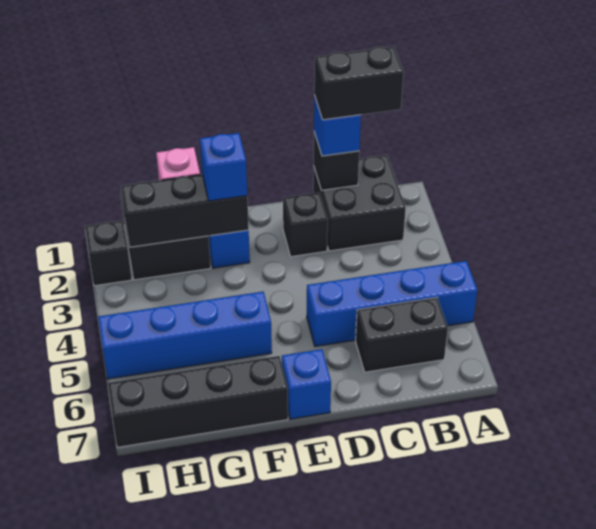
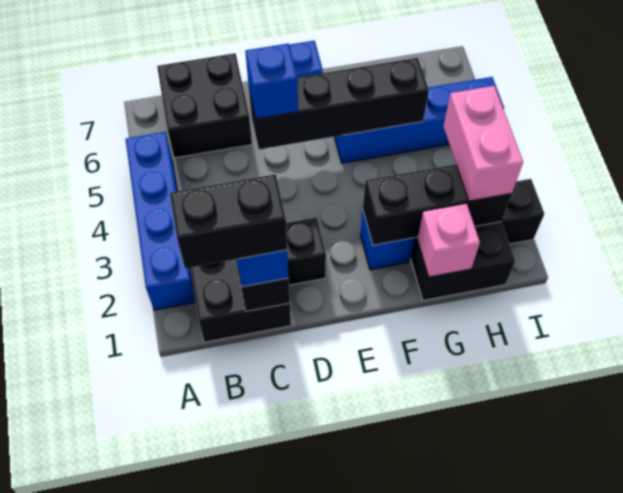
blue 1x4 brick [307,261,477,347] -> blue 1x4 brick turned to [126,132,196,310]
black 1x2 brick [356,298,448,372] -> black 2x2 brick [157,53,252,158]
blue 1x1 brick [200,133,247,201] -> blue 1x1 brick moved to [245,43,298,119]
black 1x4 brick [108,356,288,447] -> black 1x4 brick moved to [249,58,429,149]
none -> pink 1x2 brick [444,86,523,201]

